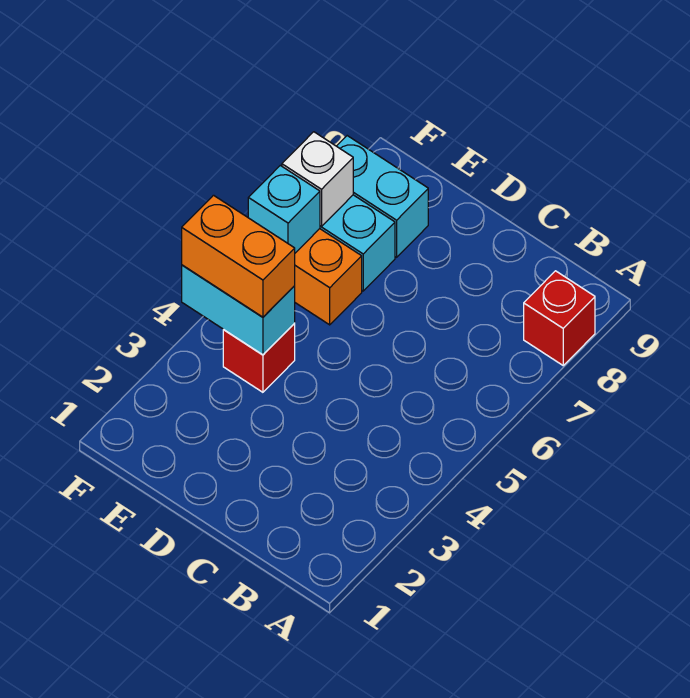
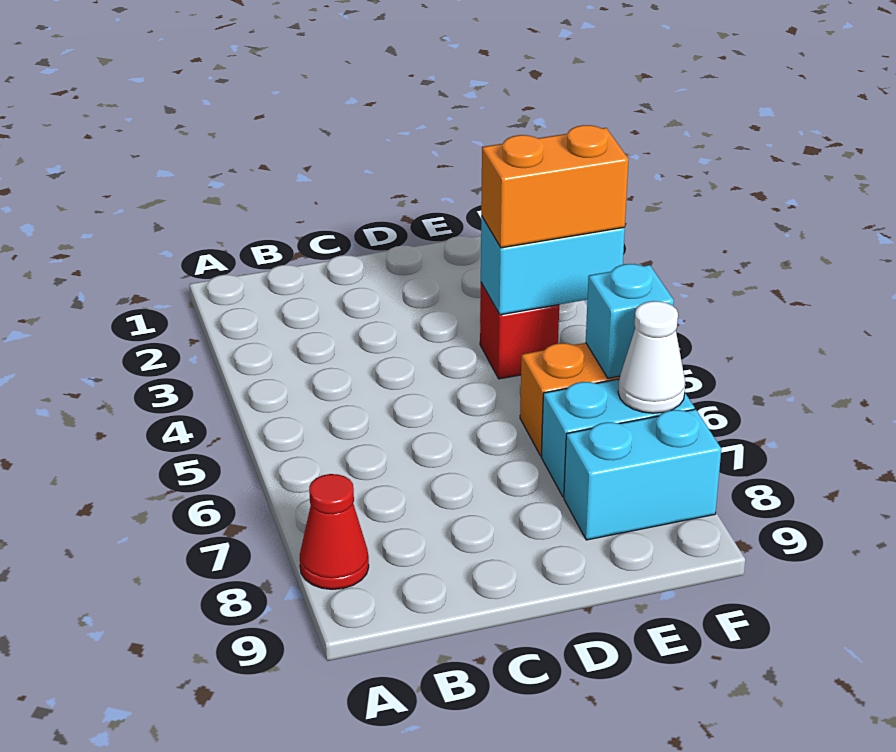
red 1x1 brick [524,271,595,365] -> red 1x1 cone [300,474,369,590]
white 1x1 brick [282,132,353,226] -> white 1x1 cone [618,301,685,413]

